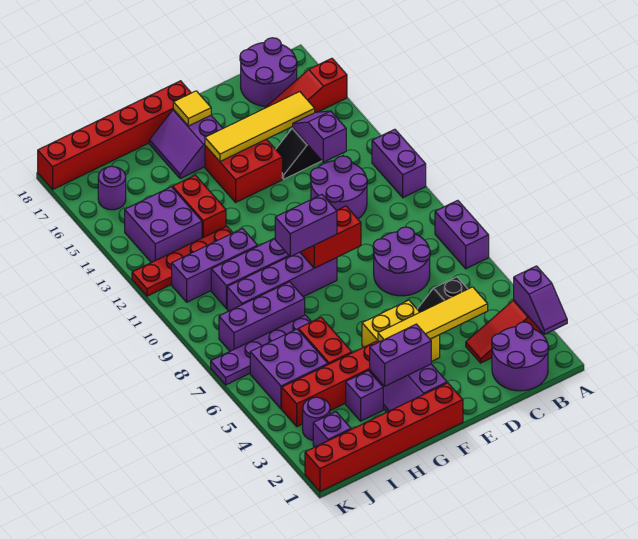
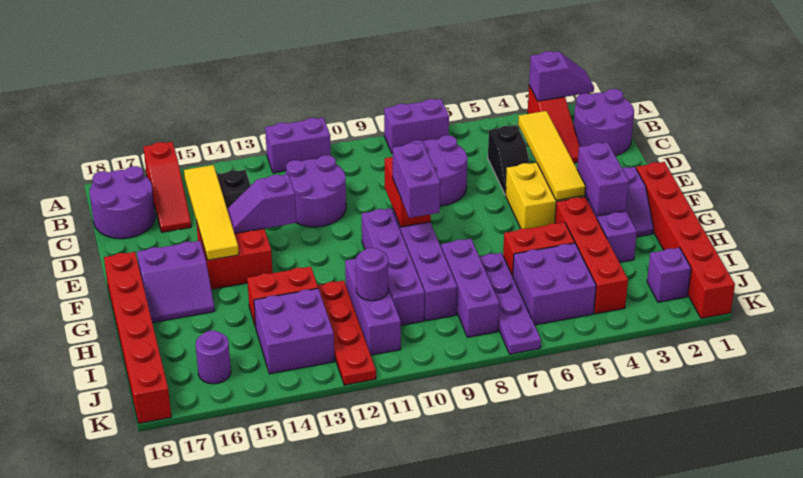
purple 1x2 slope [293,111,346,162] -> purple 1x2 slope moved to [228,174,296,233]
yellow 1x1 tile [173,91,211,126] -> none
purple 1x1 round brick [303,397,330,440] -> purple 1x1 round brick moved to [356,248,388,301]

